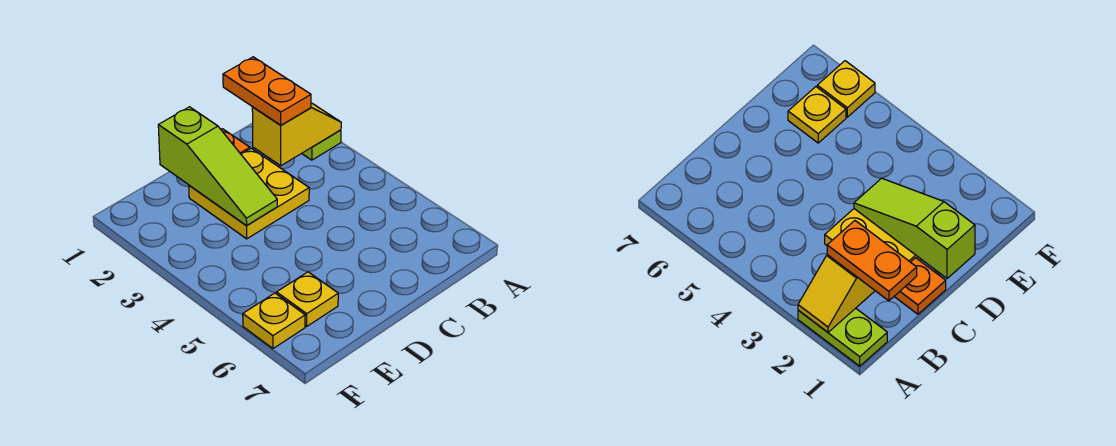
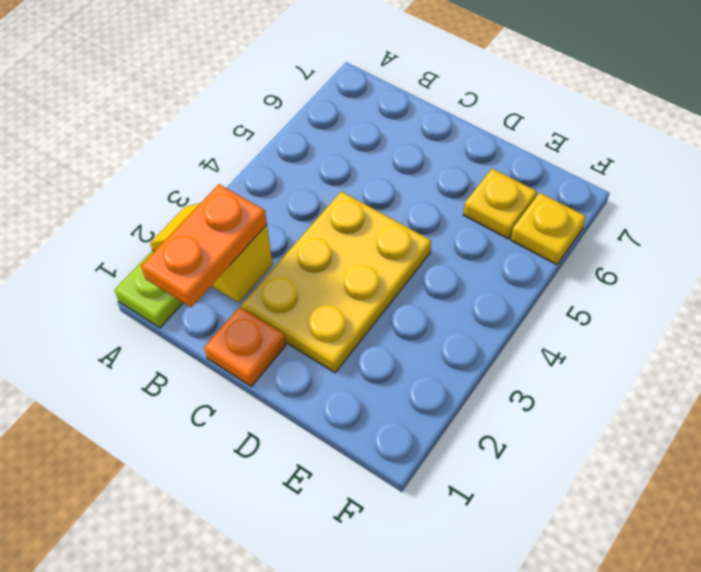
yellow 2x2 plate [189,148,309,239] -> yellow 2x3 plate [241,191,431,373]
lime 1x3 slope [158,107,277,225] -> none

